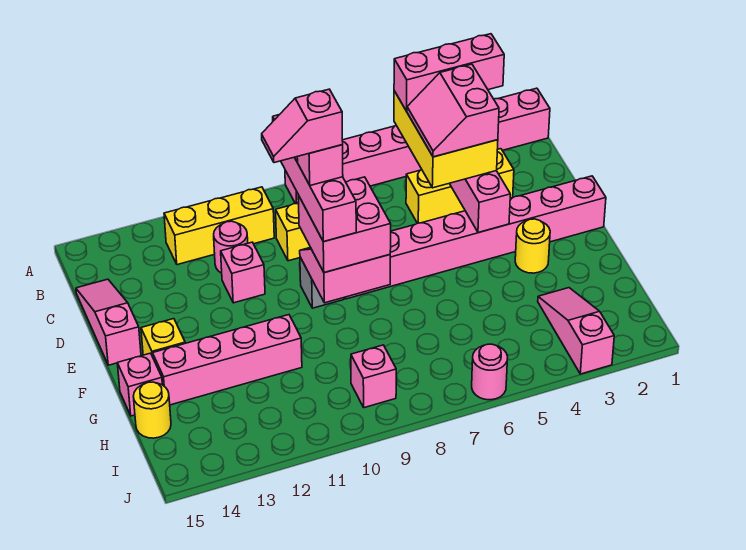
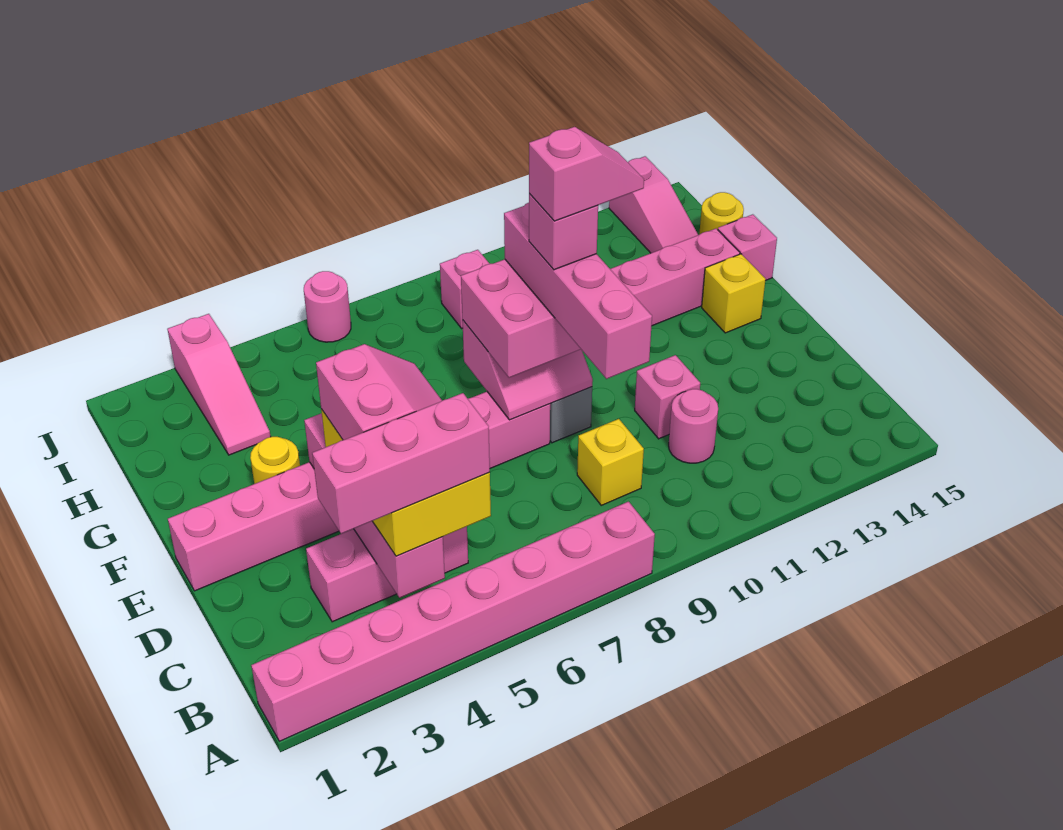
yellow 1x3 brick [164,187,274,265] -> none
yellow 1x3 brick [406,149,514,223] -> pink 1x3 brick [306,526,468,622]
pink 1x3 slope [76,279,141,365] -> pink 1x3 slope moved to [609,156,698,253]

